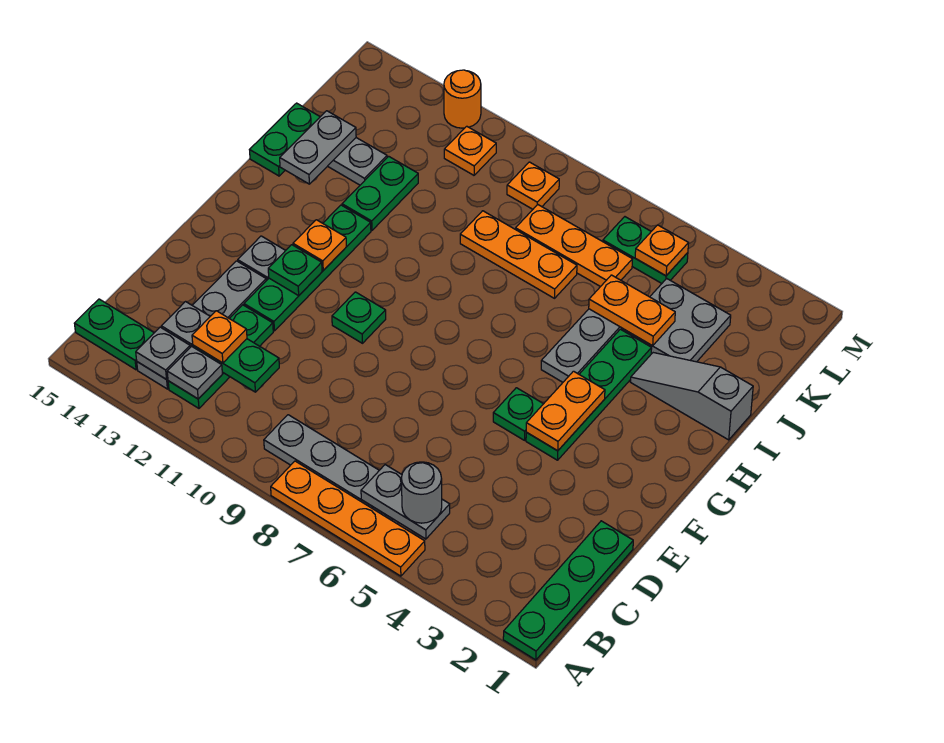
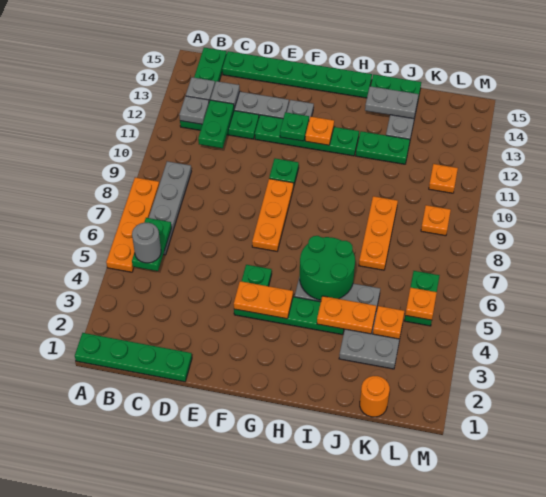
grey 1x2 plate [361,465,450,539] -> green 1x2 plate [132,218,171,271]
orange 1x1 plate [192,311,247,363] -> orange 1x1 plate moved to [373,306,404,339]
none -> green 1x6 plate [222,51,372,98]
none -> green 2x2 round brick [300,236,355,300]
grey 1x3 slope [630,353,753,440] -> none
orange 1x2 plate [589,275,675,346] -> orange 1x2 plate turned to [317,296,376,334]
orange 1x3 plate [516,205,632,287] -> orange 1x3 plate moved to [252,179,293,251]
orange 1x1 round brick [444,70,481,128] -> orange 1x1 round brick moved to [360,376,390,417]

